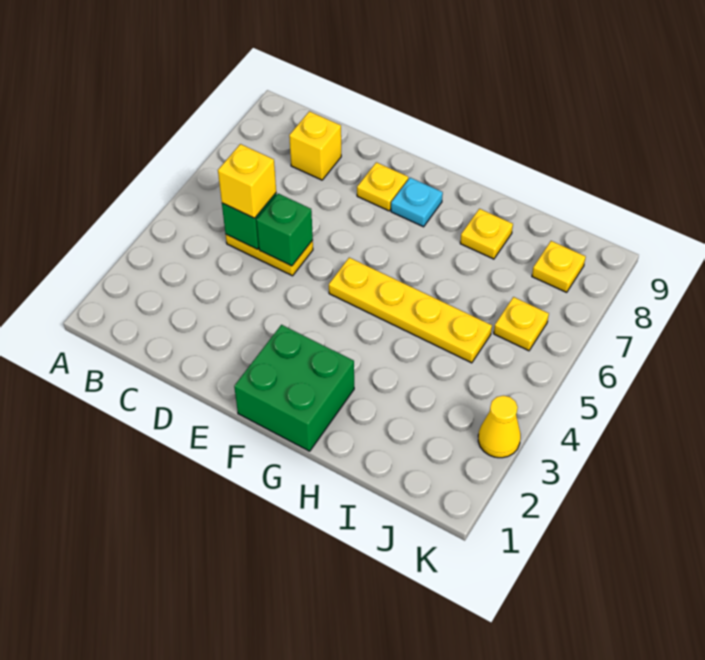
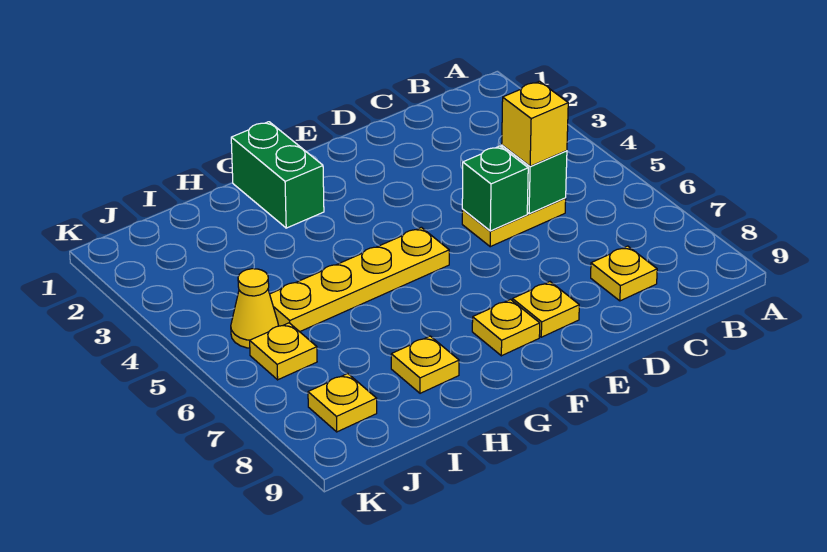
yellow 1x1 brick [289,111,341,180] -> yellow 1x1 plate [591,246,657,301]
green 2x2 brick [234,325,354,451] -> green 1x2 brick [231,122,324,228]
cyan 1x1 plate [391,178,443,227] -> yellow 1x1 plate [472,300,540,356]
yellow 1x1 cone [478,396,521,458] -> yellow 1x1 cone moved to [231,269,279,348]

